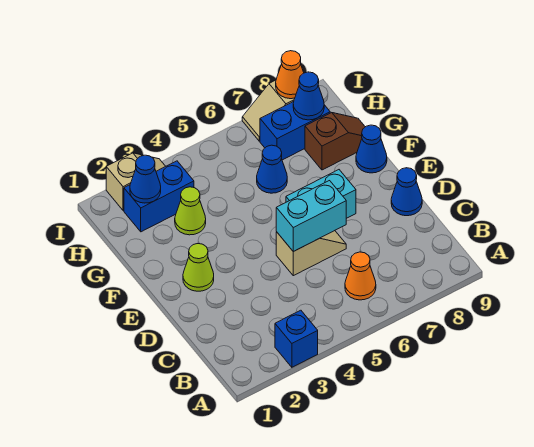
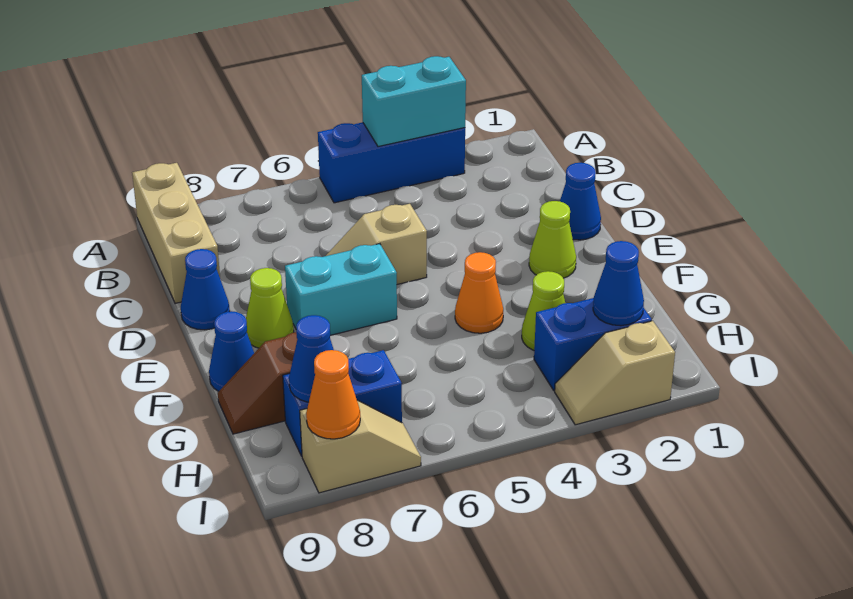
blue 1x1 brick [275,310,318,367] -> blue 1x3 brick [318,122,465,203]
none -> tan 1x3 brick [132,163,220,303]
orange 1x1 cone [345,252,376,300] -> orange 1x1 cone moved to [455,252,503,333]
cyan 1x2 brick [276,181,346,252] -> cyan 1x2 brick moved to [362,56,466,147]
none -> lime 1x1 cone [246,268,294,348]
blue 1x1 cone [257,145,287,193] -> blue 1x1 cone moved to [560,163,601,240]

